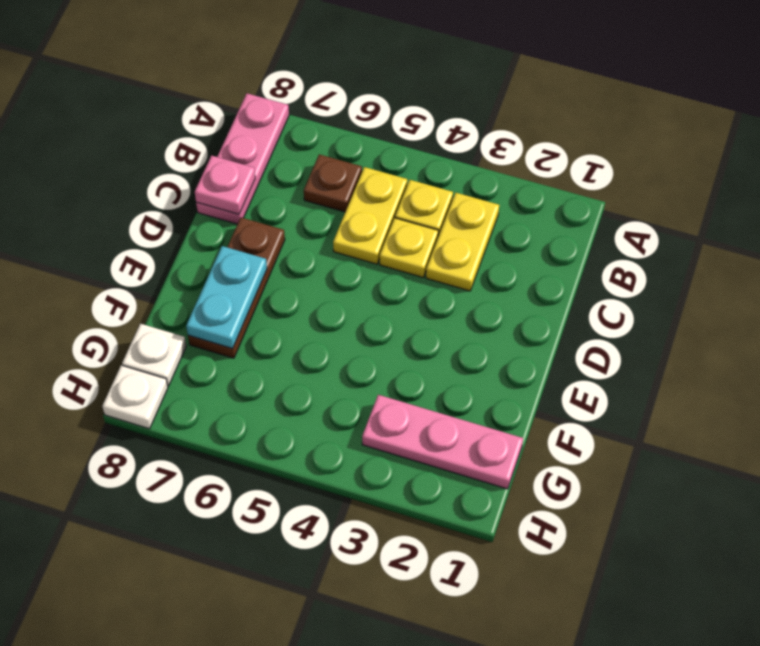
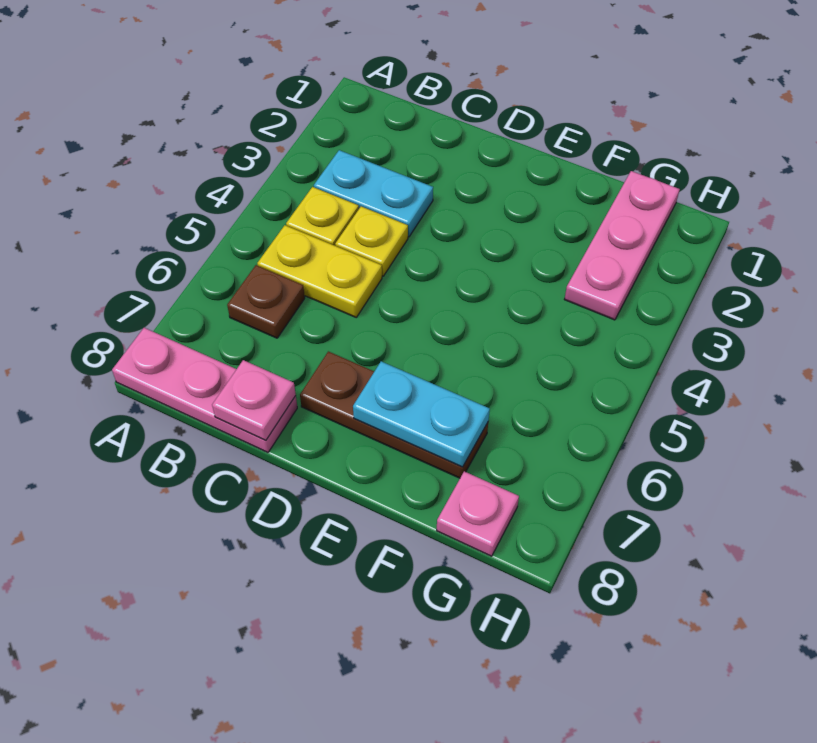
yellow 1x2 plate [426,193,499,291] -> cyan 1x2 plate [314,150,433,237]
white 1x1 plate [122,324,186,386] -> pink 1x1 plate [437,471,519,556]
white 1x1 plate [102,365,168,429] -> none

